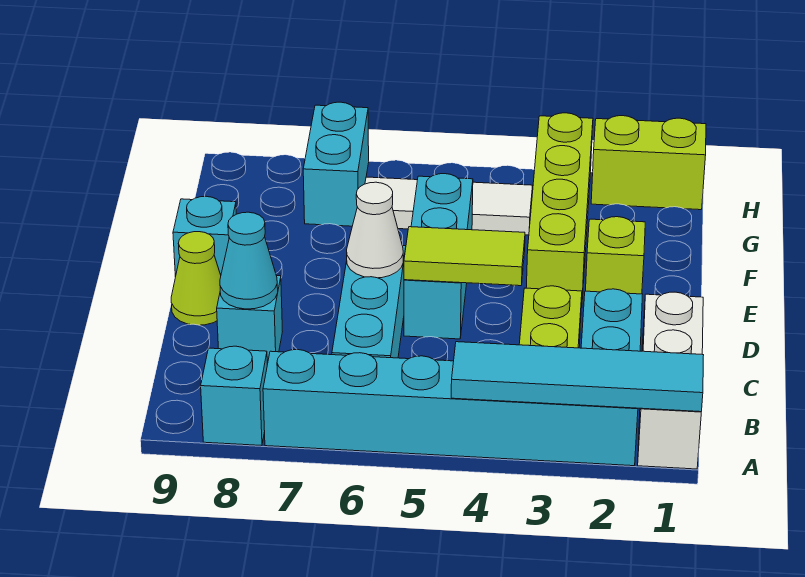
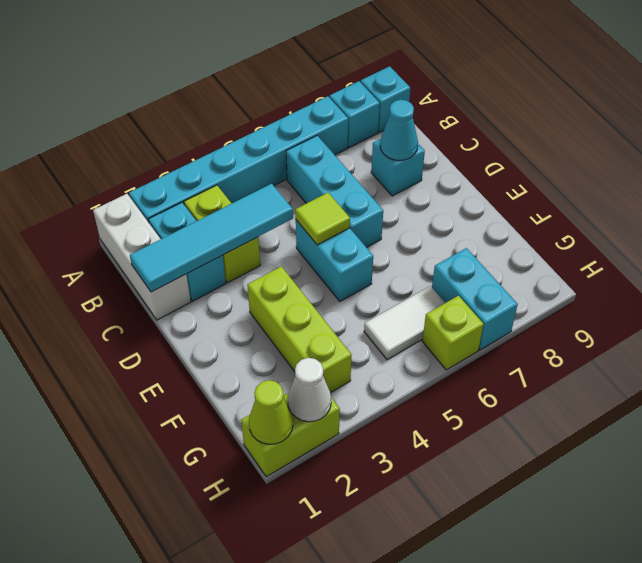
cyan 1x4 tile [451,342,704,412] -> cyan 1x4 tile moved to [130,184,293,292]
lime 1x2 tile [404,227,525,286] -> lime 1x1 tile [295,193,350,245]
cyan 1x3 brick [404,174,473,339] -> cyan 1x2 brick [296,220,373,301]
white 1x1 cone [347,182,403,278] -> white 1x1 cone moved to [288,358,331,422]
lime 1x1 cone [171,232,221,325] -> lime 1x1 cone moved to [249,380,293,444]
lime 1x1 brick [586,217,645,294] -> lime 1x1 brick moved to [422,296,484,370]
lime 1x4 brick [526,113,593,308] -> lime 1x3 brick [247,266,351,393]
cyan 1x1 brick [173,196,236,277] -> cyan 1x1 brick moved to [361,66,410,132]
white 1x3 tile [365,177,533,235] -> white 1x2 tile [364,286,445,360]

